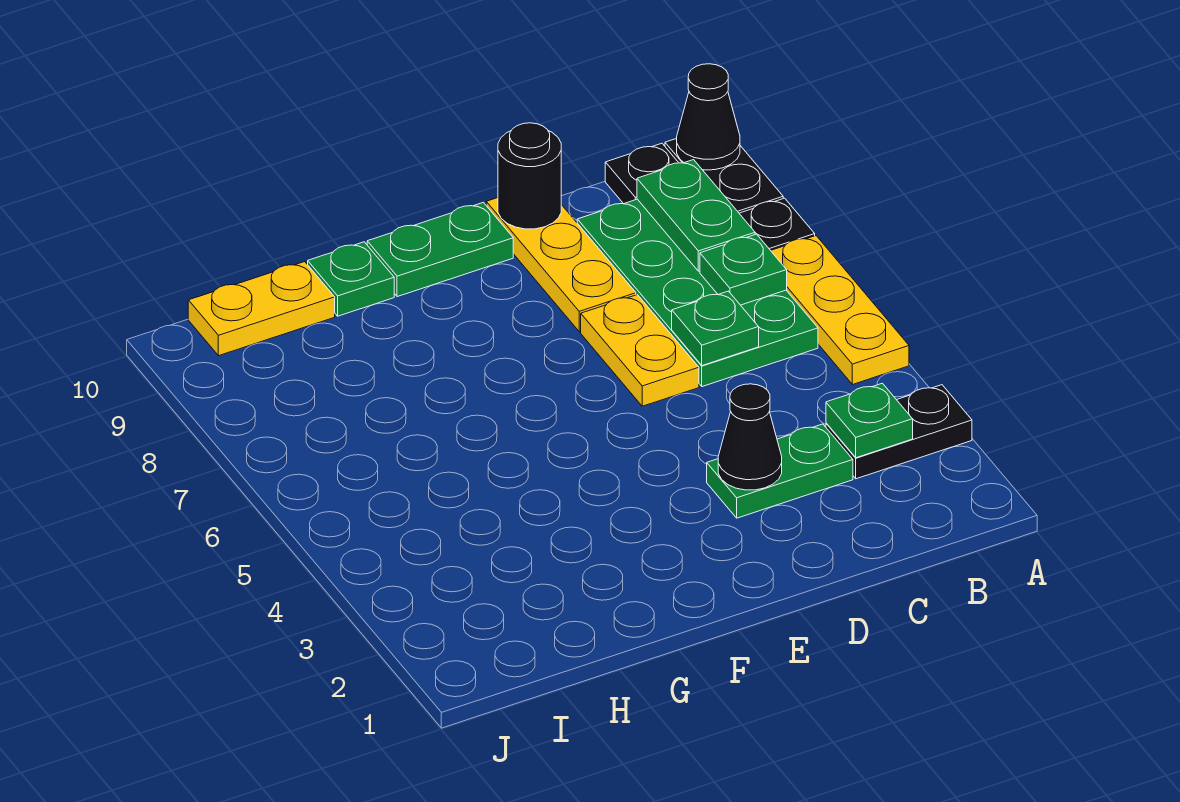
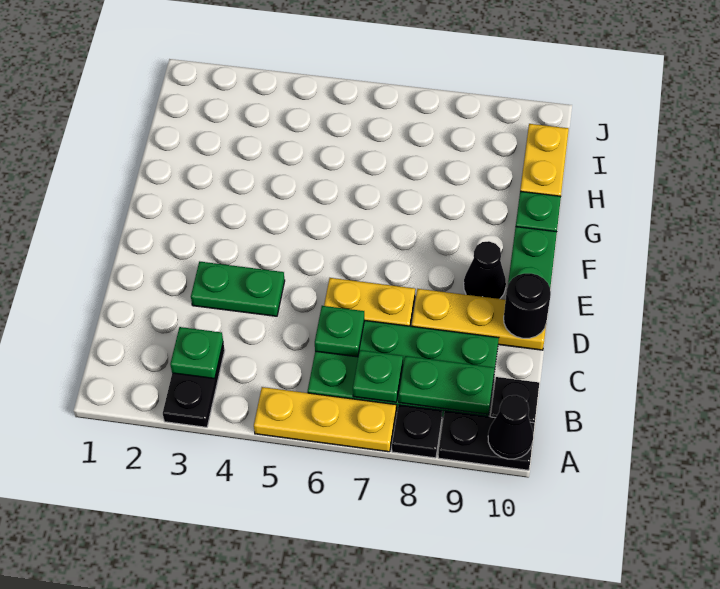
green 1x2 plate [707,424,853,518] -> green 1x2 plate turned to [191,262,285,316]
black 1x1 cone [718,384,782,490] -> black 1x1 cone moved to [464,241,506,299]

